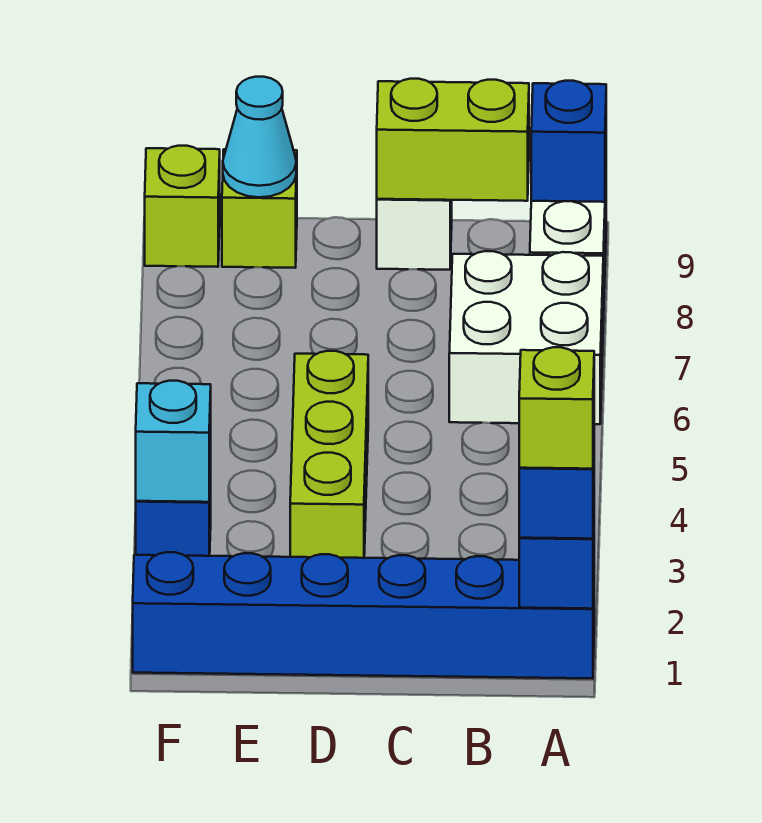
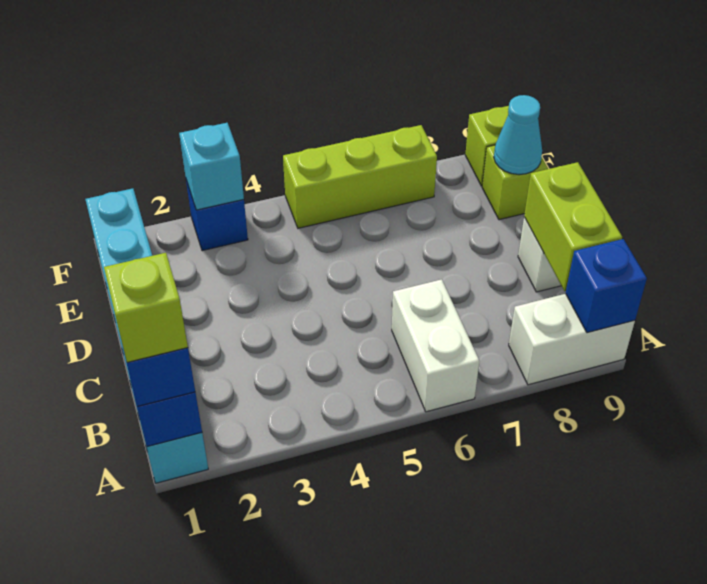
blue 1x6 brick [133,552,594,679] -> cyan 1x6 brick [85,188,208,483]
white 2x2 brick [449,251,603,424] -> white 1x2 brick [392,279,479,412]
lime 1x3 brick [290,351,368,558] -> lime 1x3 brick moved to [283,125,437,228]

